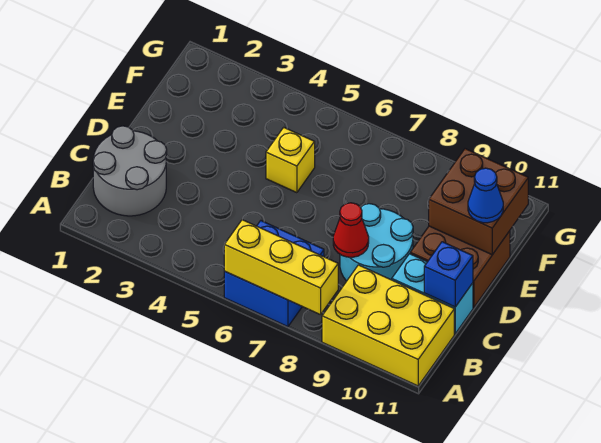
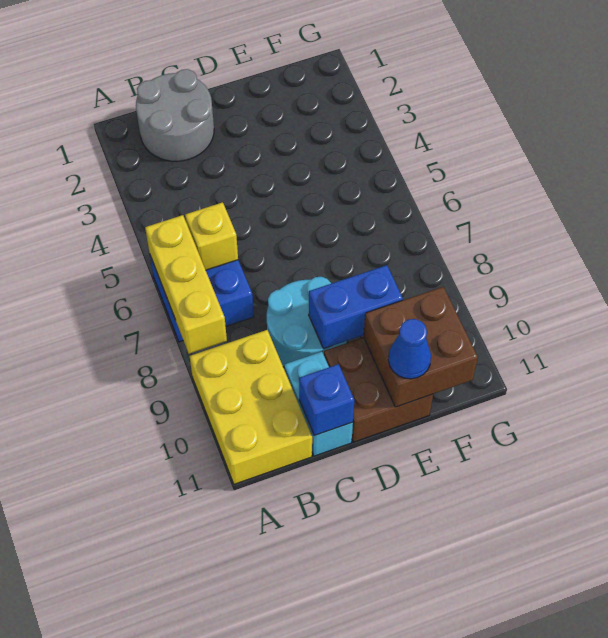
red 1x1 cone [333,203,369,257] -> none
none -> blue 1x2 brick [309,265,403,349]
yellow 1x1 brick [266,127,315,193] -> yellow 1x1 brick moved to [185,202,238,270]

